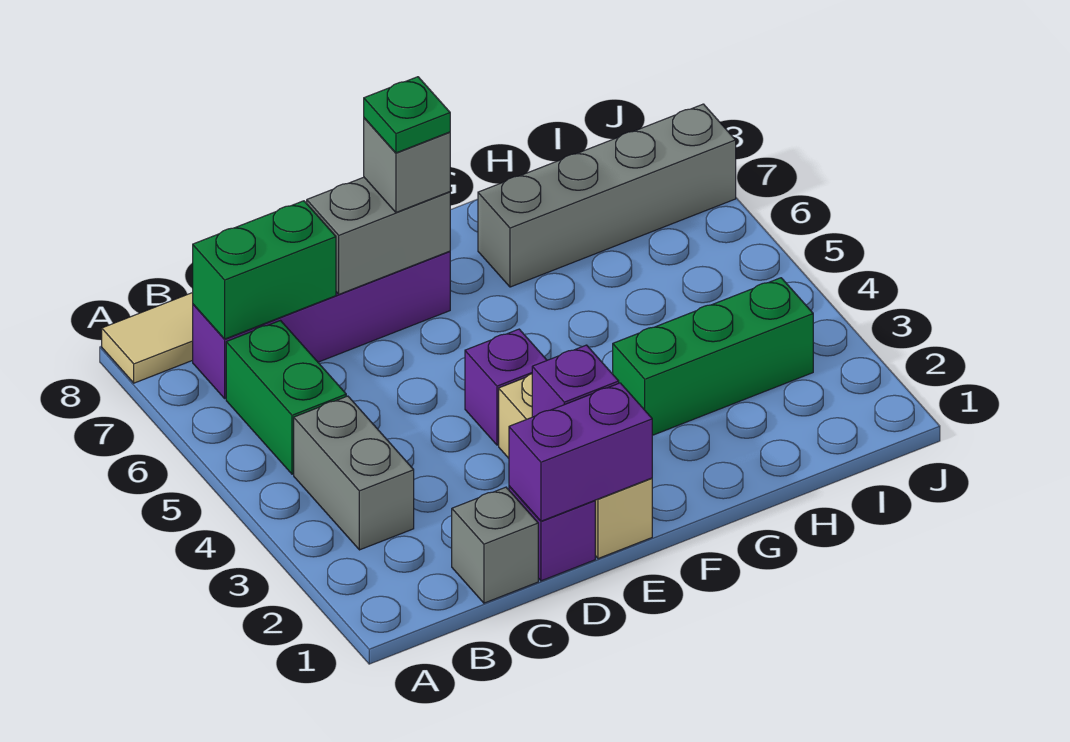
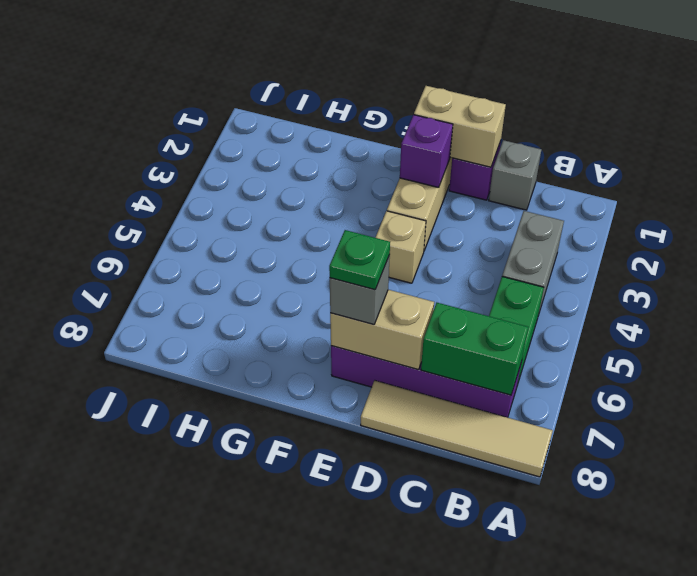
purple 1x2 brick [509,383,652,521] -> tan 1x2 brick [414,86,506,167]
grey 1x2 brick [307,177,450,294] -> tan 1x2 brick [330,290,434,370]
purple 1x1 brick [465,329,547,445] -> tan 1x1 brick [375,211,426,283]
green 1x3 brick [613,278,813,435] -> none
grey 1x4 brick [478,104,736,287] -> none

